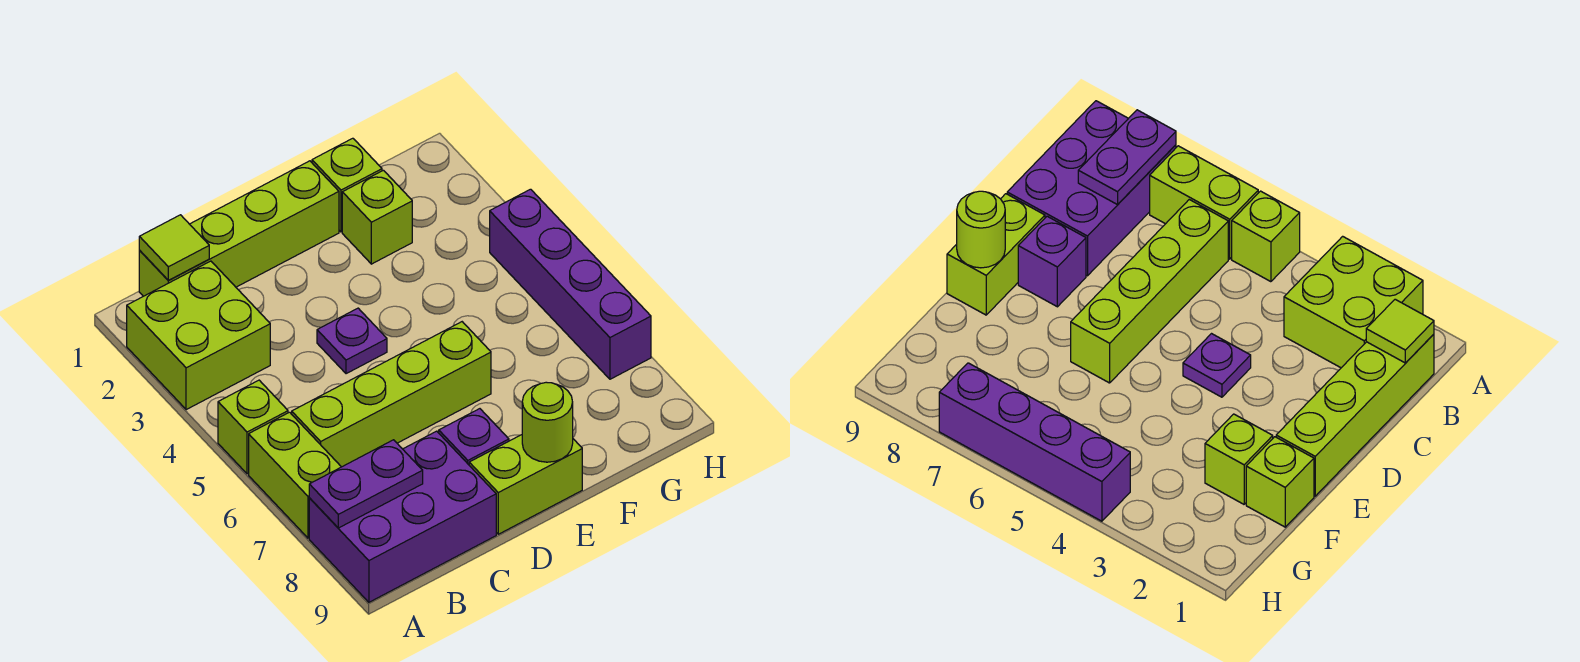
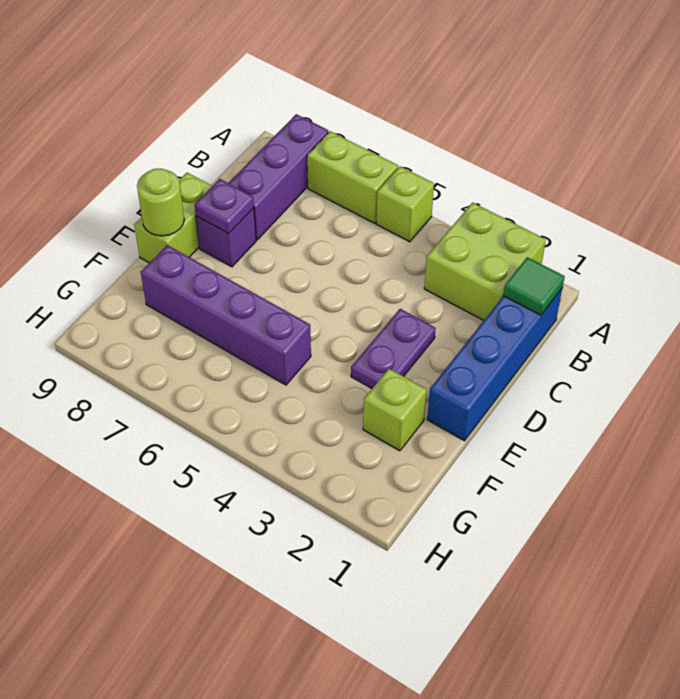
purple 2x3 brick [309,431,496,602] -> purple 1x3 brick [229,114,328,240]
purple 1x2 plate [309,440,423,528] -> purple 1x2 plate moved to [351,309,436,388]
lime 1x4 brick [139,161,339,296] -> blue 1x4 brick [427,289,562,441]
lime 1x1 tile [139,215,209,281] -> green 1x1 tile [503,257,565,315]
lime 1x4 brick [292,322,491,467] -> none
purple 1x1 plate [317,308,387,374] -> purple 1x1 plate moved to [195,179,254,234]
lime 1x1 brick [312,138,382,232] -> none
purple 1x4 brick [490,189,651,379] -> purple 1x4 brick moved to [141,245,311,385]

